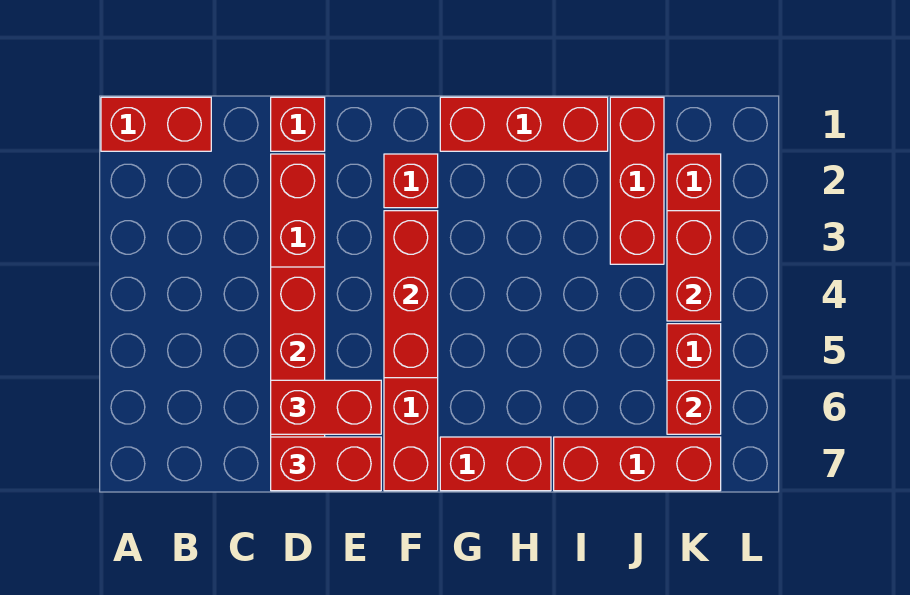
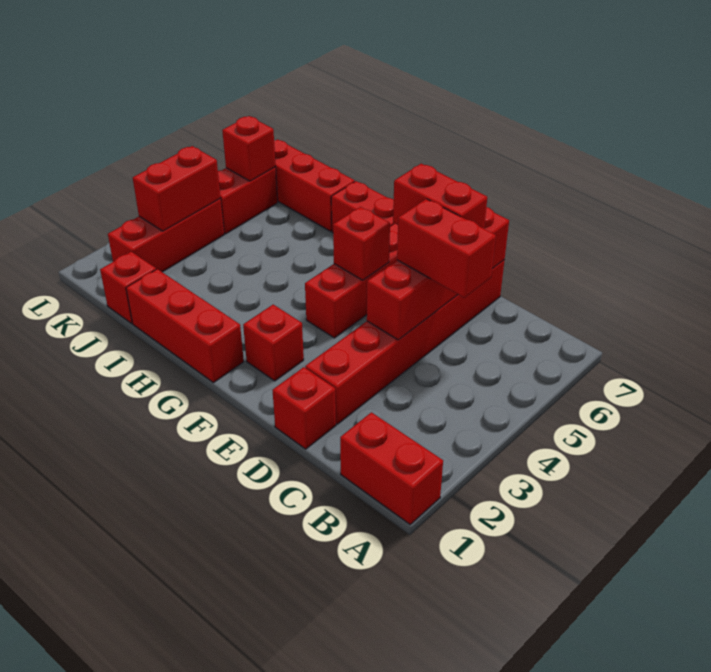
red 1x2 brick [271,437,381,491] -> red 1x2 brick moved to [397,199,496,298]
red 1x3 brick [384,211,438,378] -> red 1x1 brick [333,207,390,280]
red 1x3 brick [610,97,664,264] -> red 1x1 brick [100,252,156,323]

